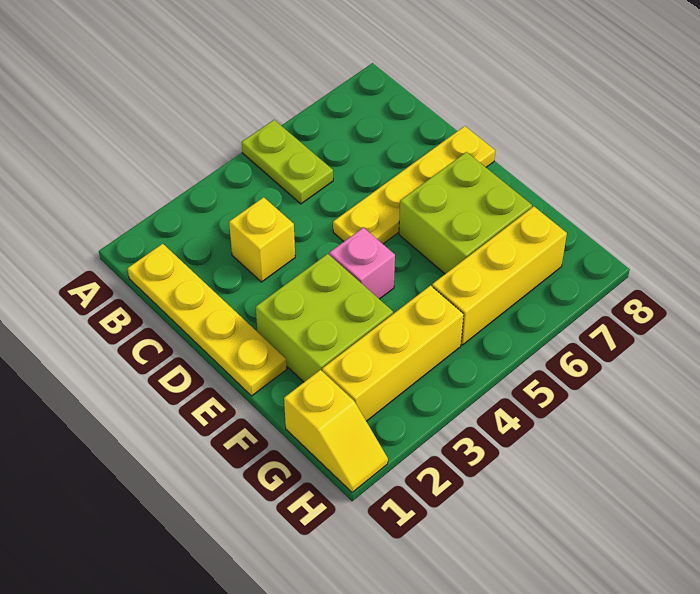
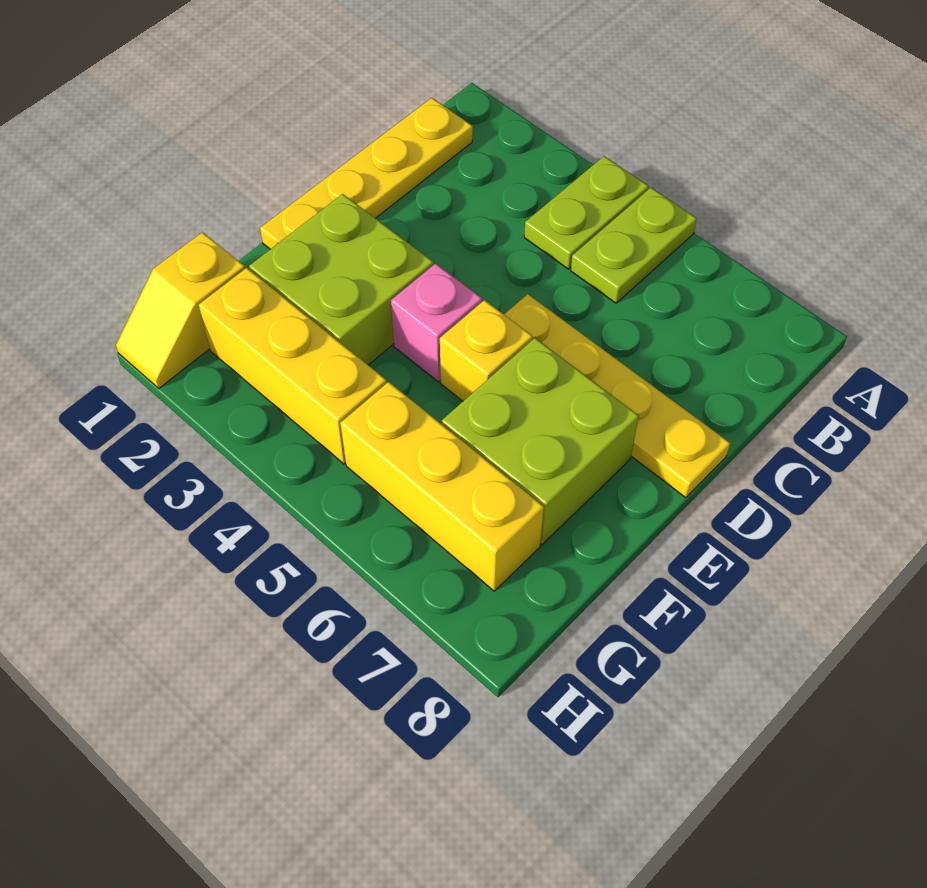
none -> lime 1x2 plate [524,156,649,269]
yellow 1x1 brick [229,197,295,282] -> yellow 1x1 brick moved to [440,300,532,401]

